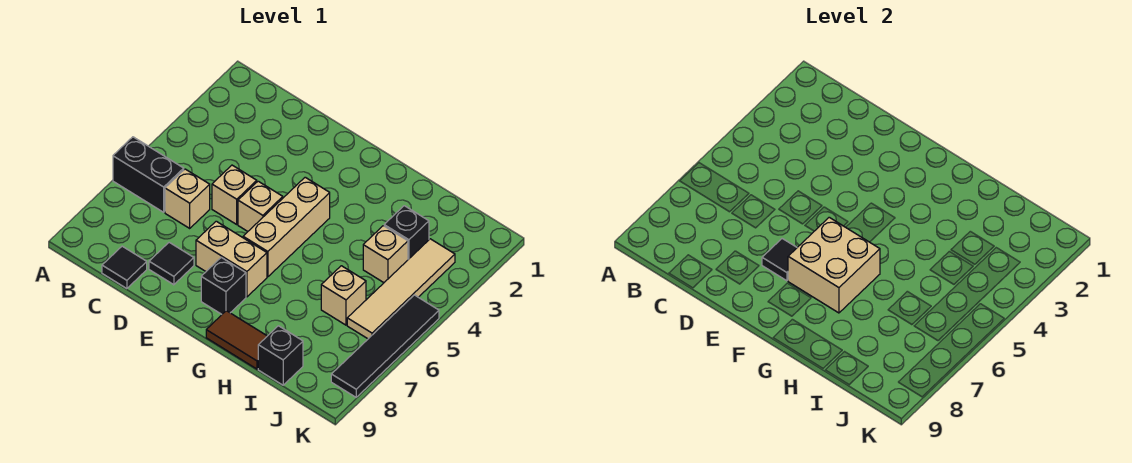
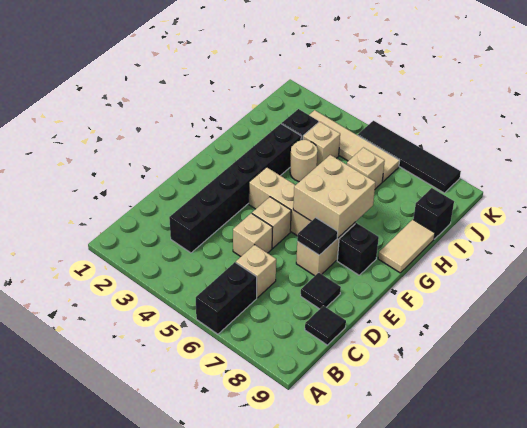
none -> black 1x6 brick [169,124,301,253]
brown 1x2 tile [206,311,267,369] -> tan 1x2 tile [378,220,435,273]
none -> tan 1x1 round brick [290,140,318,182]

